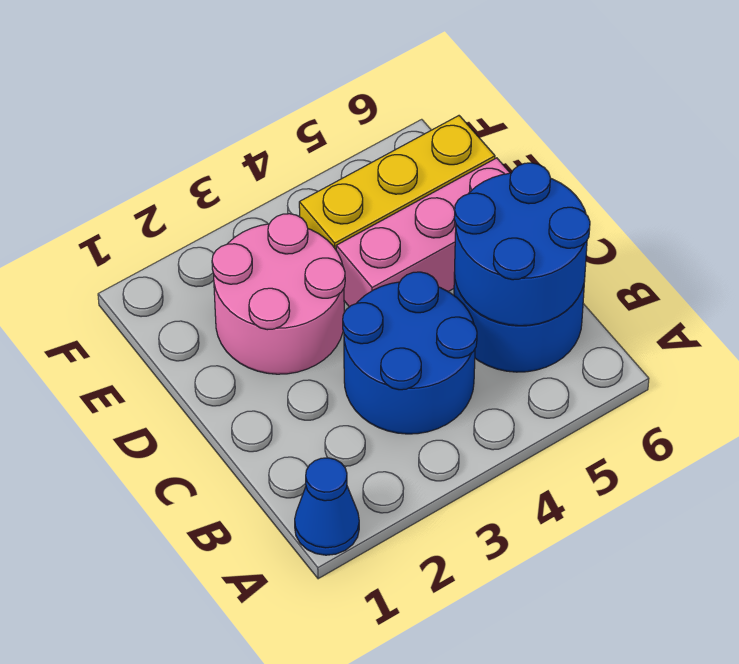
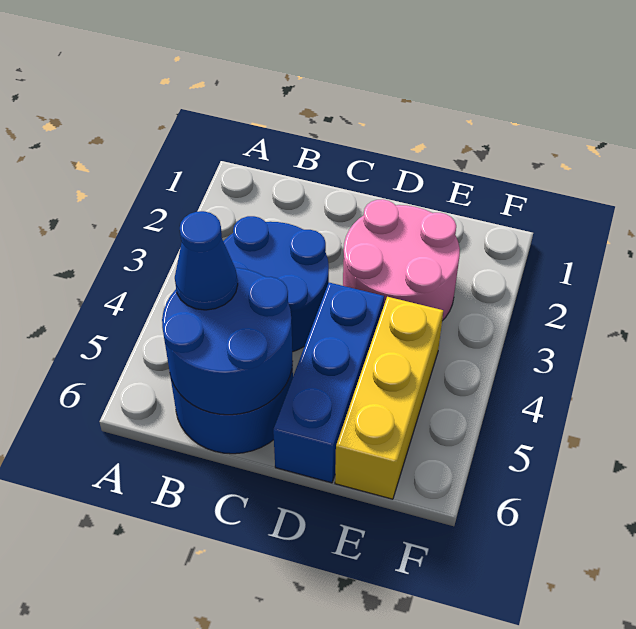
blue 1x1 cone [295,458,359,555] -> blue 1x1 cone moved to [175,211,238,310]
pink 1x3 brick [336,158,510,307] -> blue 1x3 brick [273,283,384,483]

